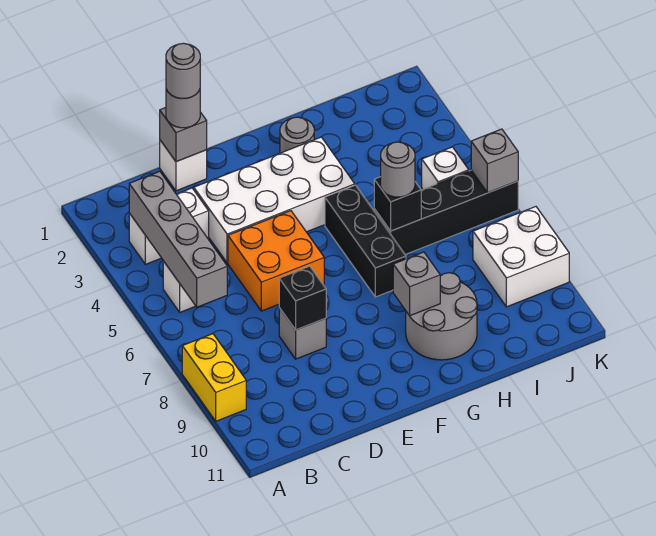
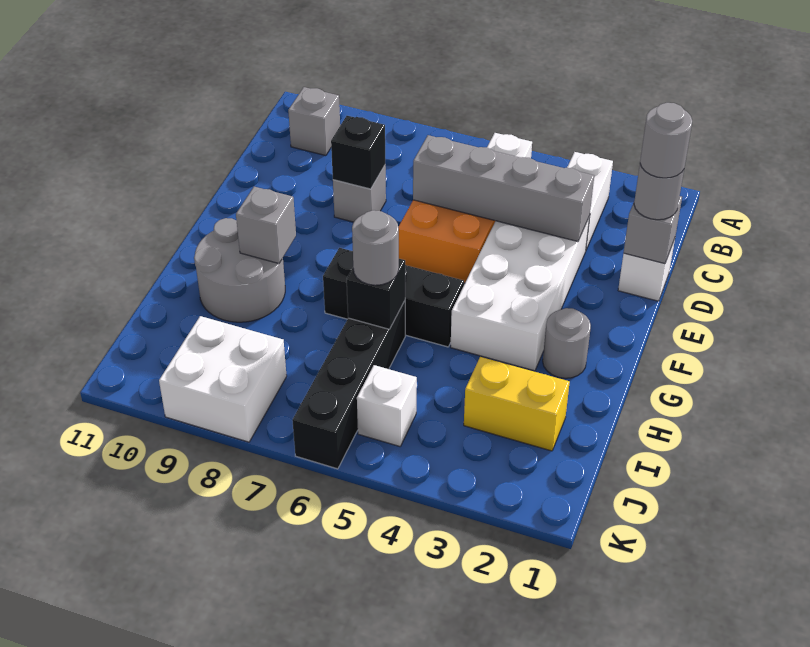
yellow 1x2 brick [182,334,246,421] -> yellow 1x2 brick moved to [464,357,570,451]
grey 1x4 brick [129,171,227,307] -> grey 1x4 brick moved to [413,135,594,242]
grey 1x1 brick [471,129,518,193] -> grey 1x1 brick moved to [288,87,340,156]

